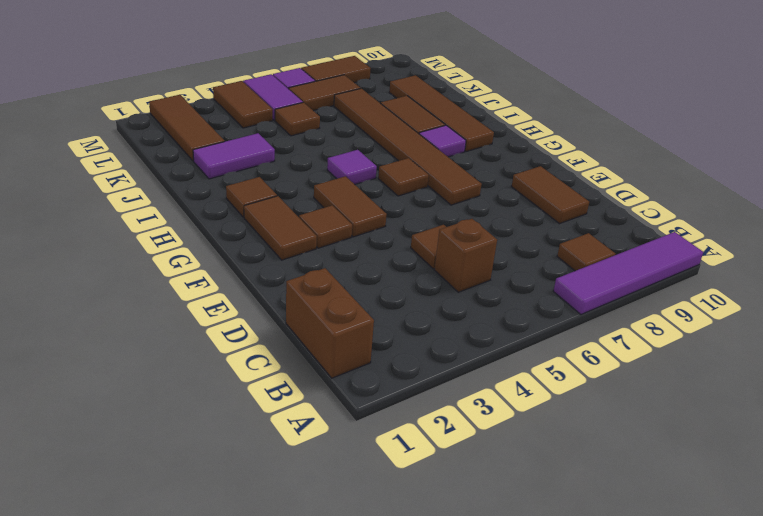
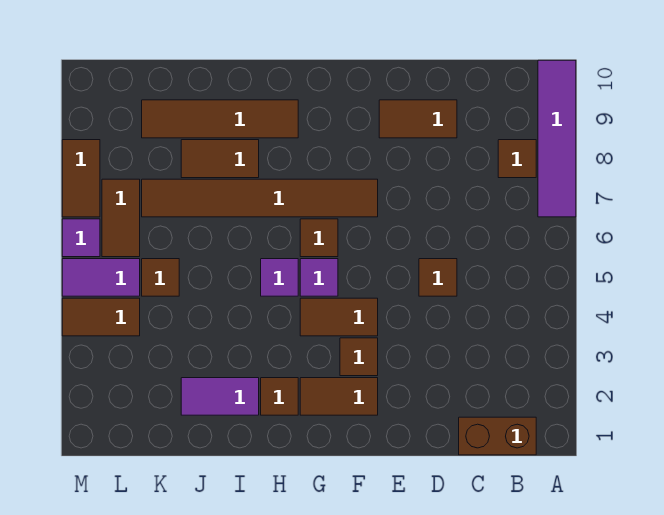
brown 1x1 brick [434,219,497,292] -> none
purple 1x1 tile [419,125,466,157] -> purple 1x1 tile moved to [300,259,338,296]
purple 1x2 tile [193,133,275,179] -> purple 1x2 tile turned to [181,378,259,415]
brown 1x3 tile [149,95,225,161] -> none

